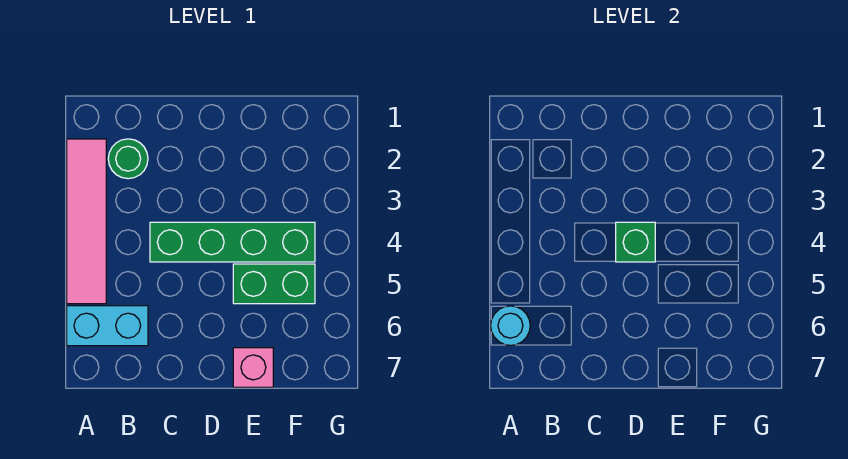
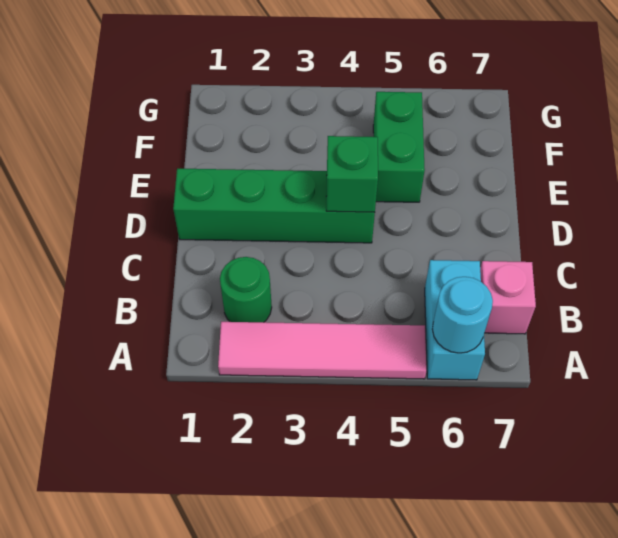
green 1x4 brick [150,222,315,262] -> green 1x4 brick turned to [173,169,375,243]
pink 1x1 brick [233,348,273,387] -> pink 1x1 brick moved to [480,261,536,334]

